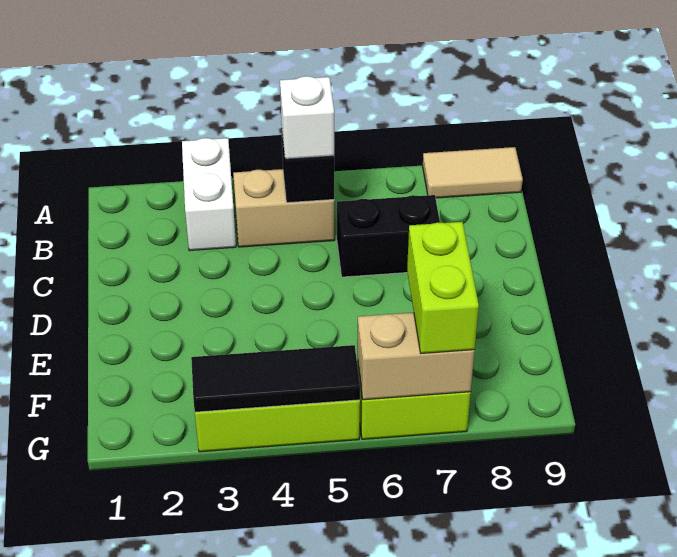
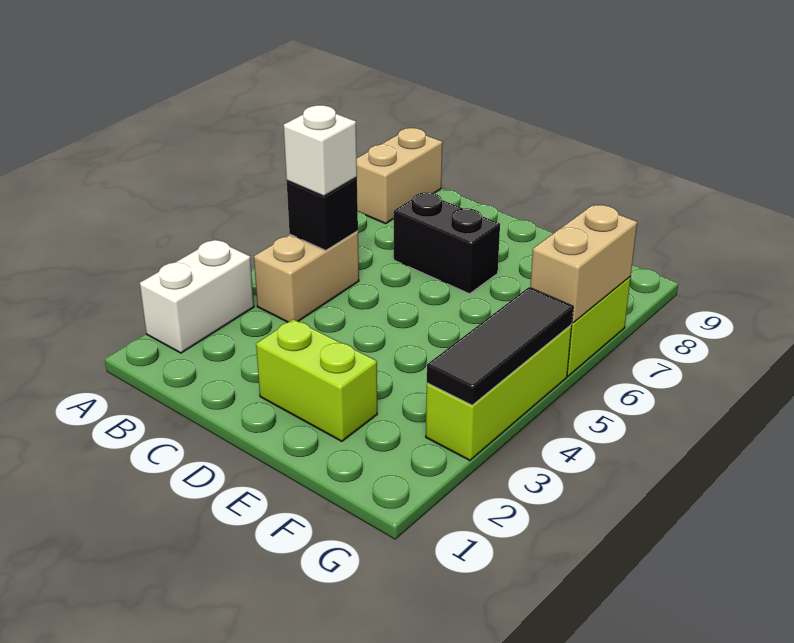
white 1x2 brick [182,138,236,251] -> white 1x2 brick turned to [140,240,254,353]
tan 1x2 tile [423,147,523,198] -> tan 1x2 brick [357,128,442,224]
black 1x2 brick [337,195,440,277] -> black 1x2 brick turned to [394,192,500,294]
lime 1x2 brick [407,222,479,353] -> lime 1x2 brick moved to [256,319,377,441]

